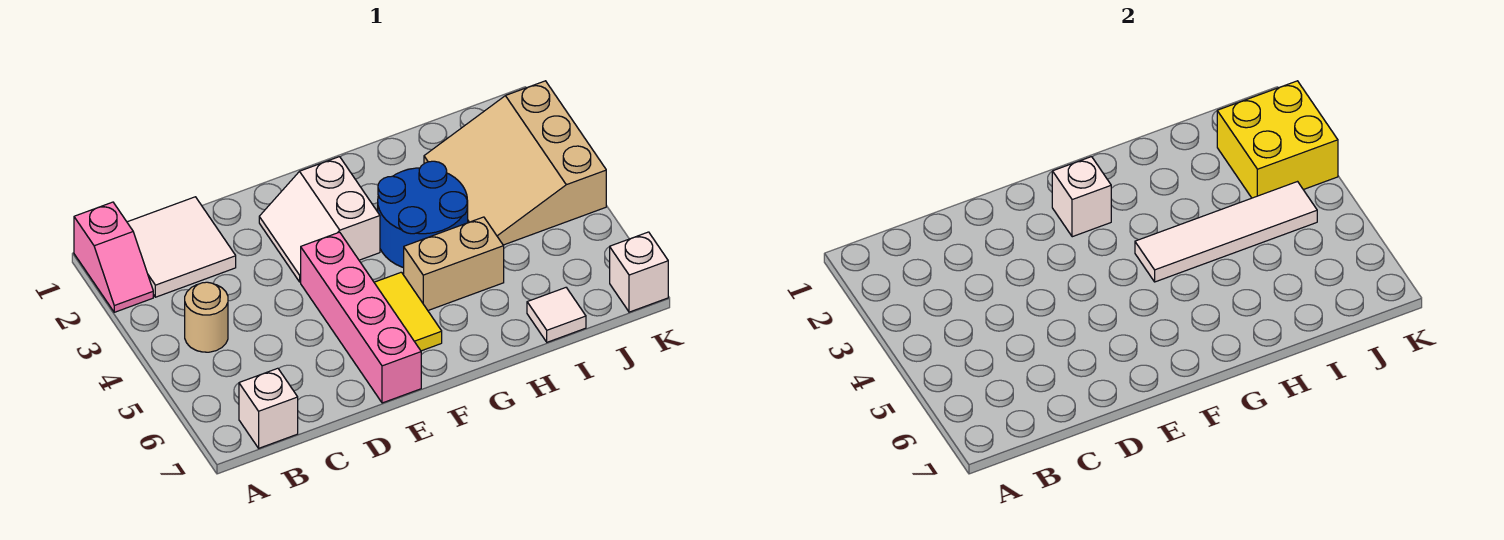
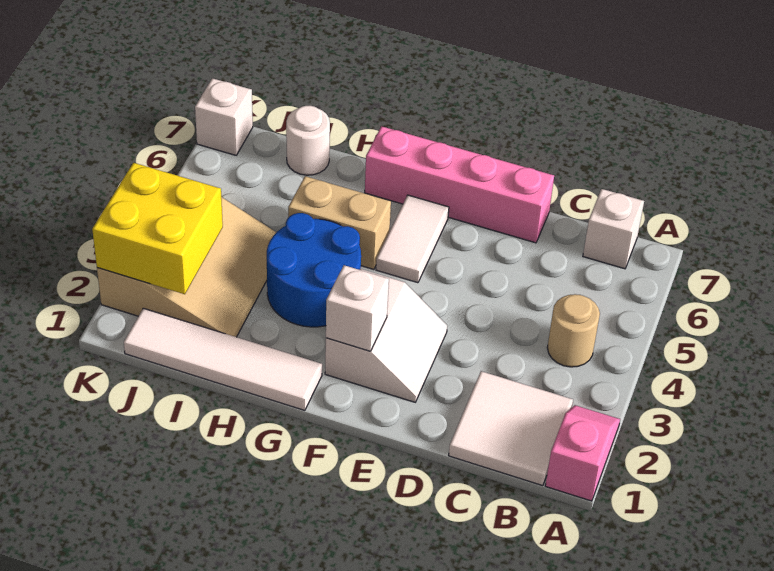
pink 1x4 brick [301,232,421,403] -> pink 1x4 brick turned to [365,126,554,243]
yellow 1x2 tile [374,272,442,351] -> white 1x2 tile [376,195,449,283]
white 1x4 tile [1135,182,1317,282] -> white 1x4 tile moved to [124,308,322,410]
white 1x1 tile [527,288,586,342] -> white 1x1 round brick [286,106,330,175]

